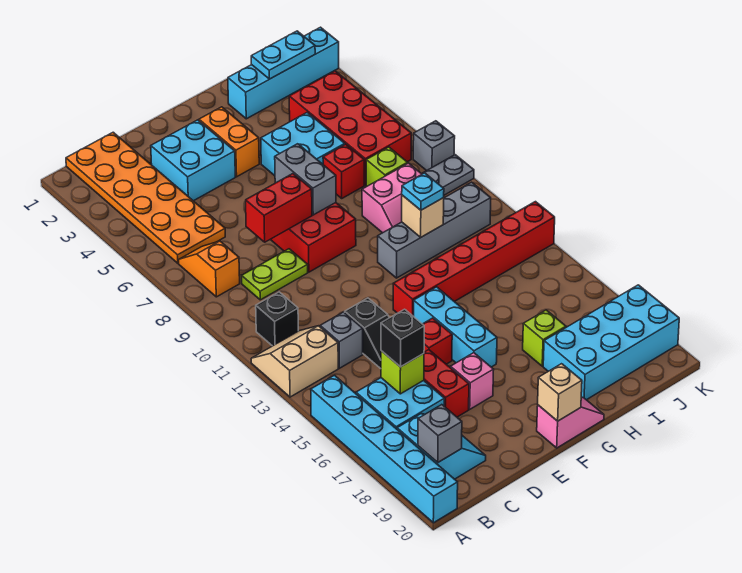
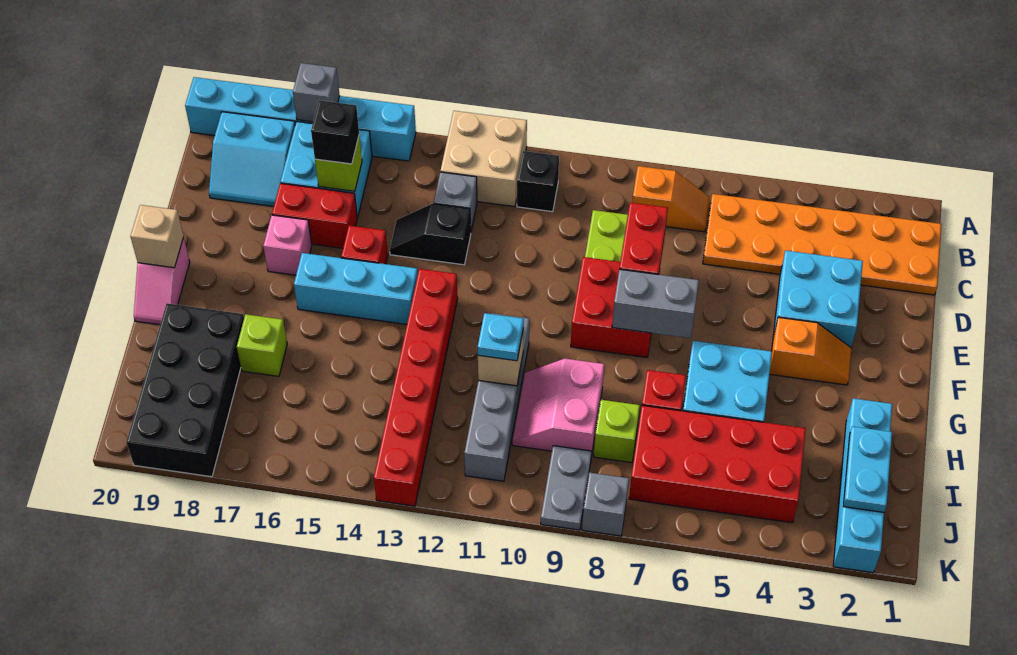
tan 2x2 slope [251,326,338,397] -> tan 2x2 brick [441,111,527,207]
grey 1x1 brick [418,405,462,462] -> grey 1x1 brick moved to [293,63,340,122]
orange 1x2 brick [199,107,259,177] -> orange 1x2 slope [770,317,851,385]
cyan 2x4 brick [543,285,679,400] -> black 2x4 brick [126,303,244,477]

